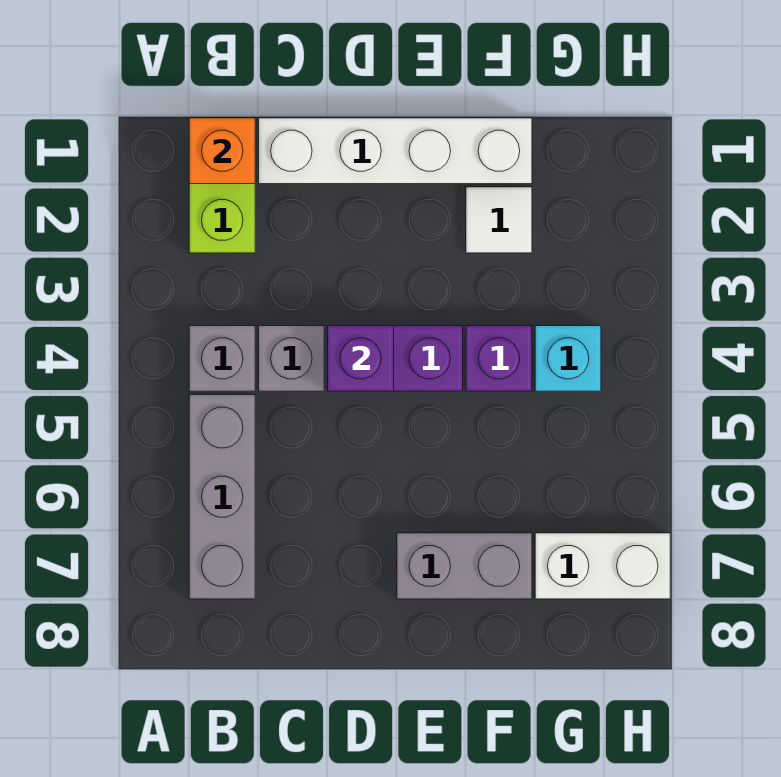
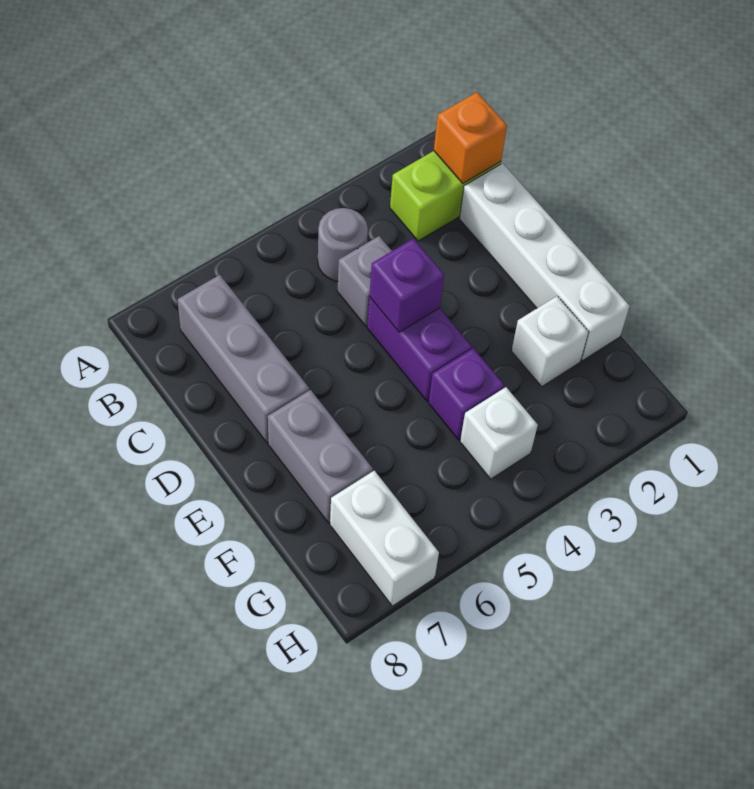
grey 1x1 brick [189,326,255,391] -> grey 1x1 round brick [318,208,368,281]
grey 1x3 brick [189,395,255,599] -> grey 1x3 brick turned to [178,275,309,443]
white 1x1 tile [466,187,532,253] -> white 1x1 brick [512,296,589,387]
cyan 1x1 brick [535,326,601,391] -> white 1x1 brick [460,387,538,479]

